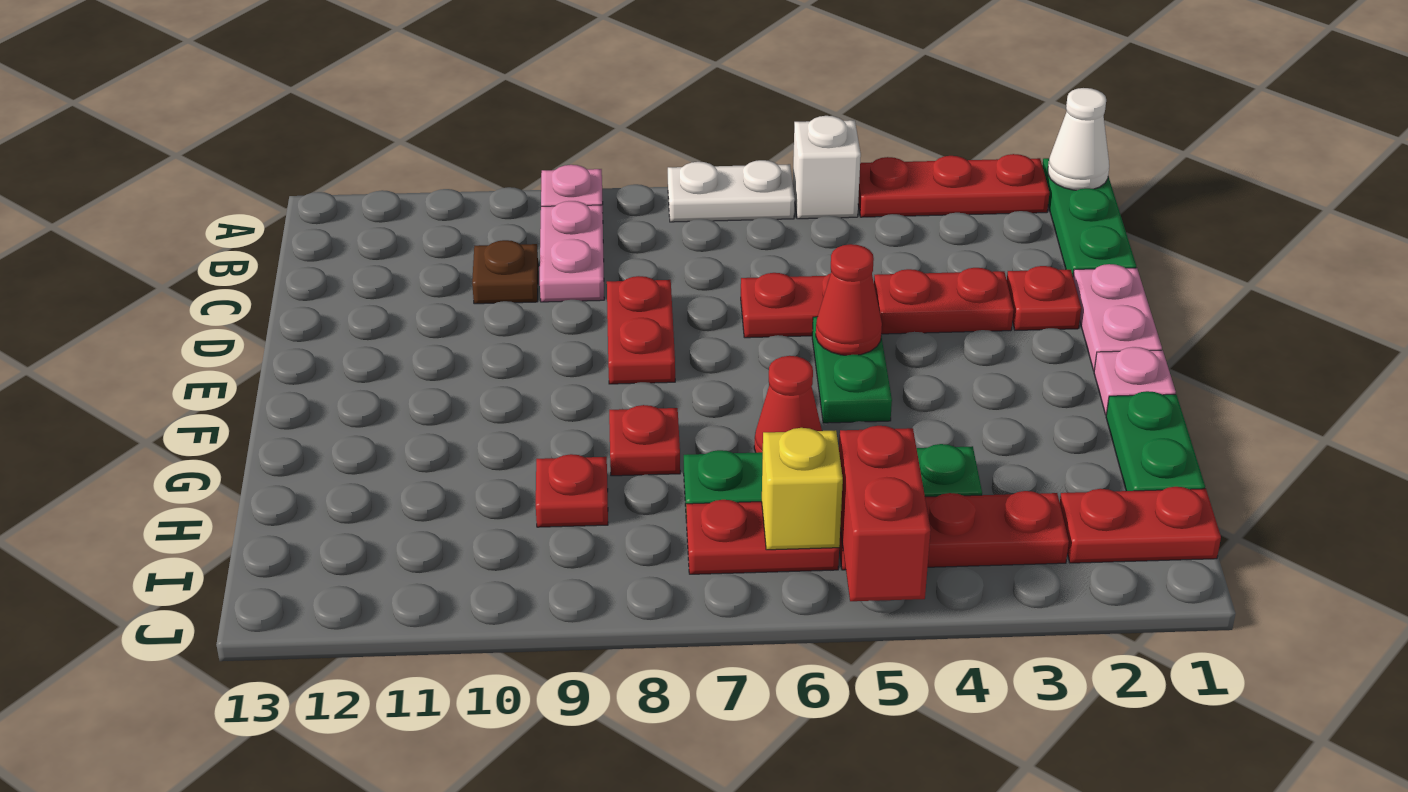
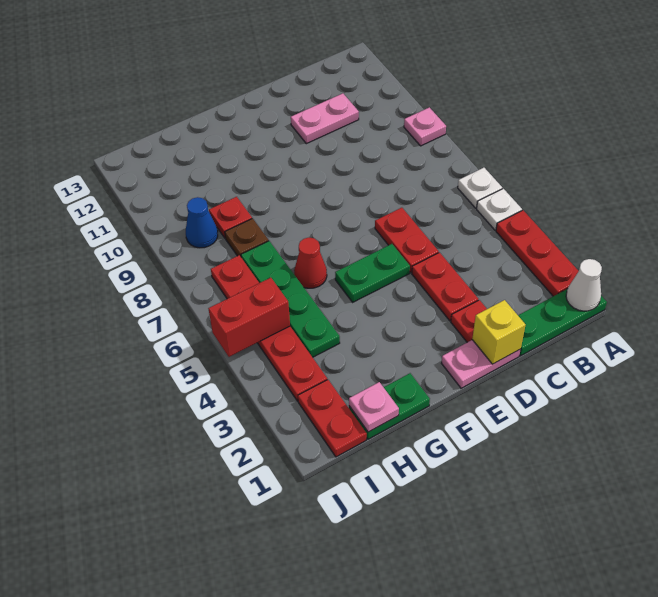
white 1x1 brick [793,116,861,219] -> white 1x1 plate [477,189,522,230]
white 1x2 plate [668,160,795,222] -> white 1x1 plate [458,168,502,208]
pink 1x2 plate [540,201,604,302] -> pink 1x2 plate moved to [291,93,359,144]
brown 1x1 plate [472,240,538,304] -> brown 1x1 plate moved to [225,218,269,256]
red 1x2 plate [607,276,675,384] -> none
red 1x1 cone [816,244,882,355] -> none
pink 1x1 plate [1094,347,1176,415] -> pink 1x1 plate moved to [349,382,399,432]
red 1x1 plate [609,405,680,476] -> none
yellow 1x1 brick [762,428,843,550] -> yellow 1x1 brick moved to [472,300,525,364]
none -> blue 1x1 cone [186,197,218,248]

